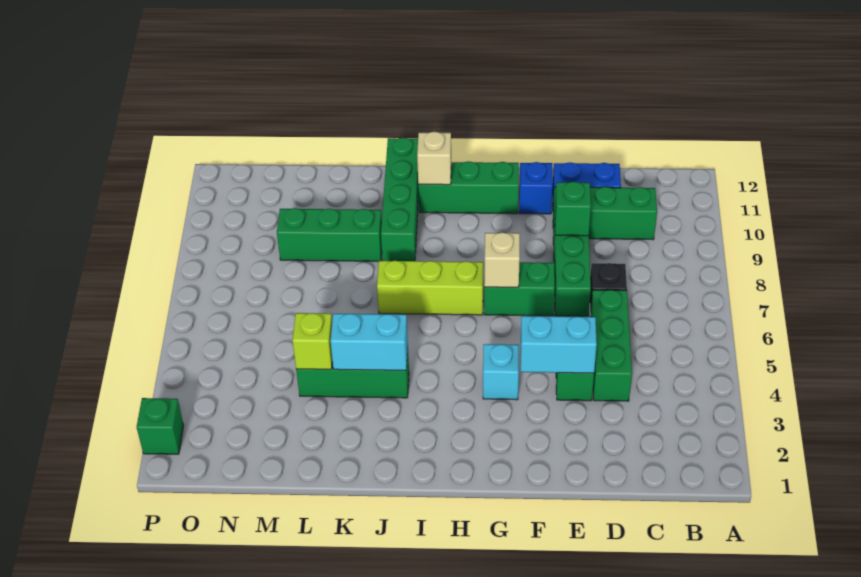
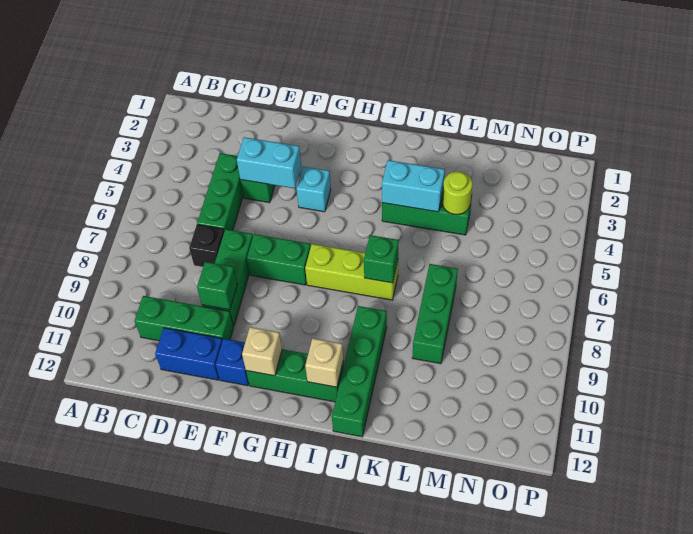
tan 1x1 brick [484,232,520,287] -> tan 1x1 brick moved to [242,327,282,376]
green 1x3 brick [277,208,382,261] -> green 1x3 brick turned to [412,264,458,364]
lime 1x1 brick [292,313,332,369] -> lime 1x1 round brick [442,172,472,215]
green 1x1 brick [137,398,184,454] -> green 1x1 brick moved to [364,235,399,283]

